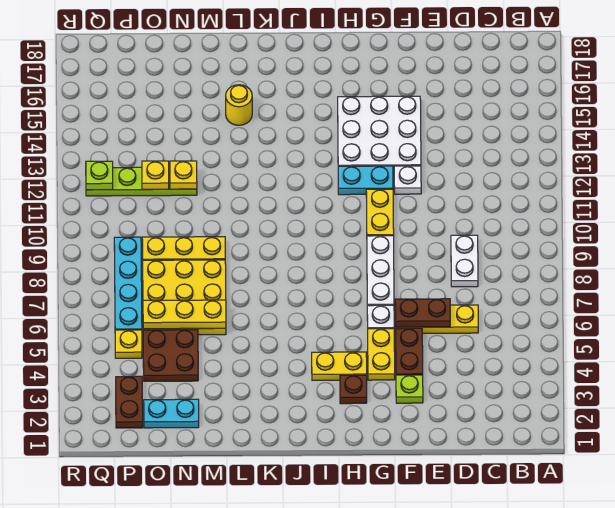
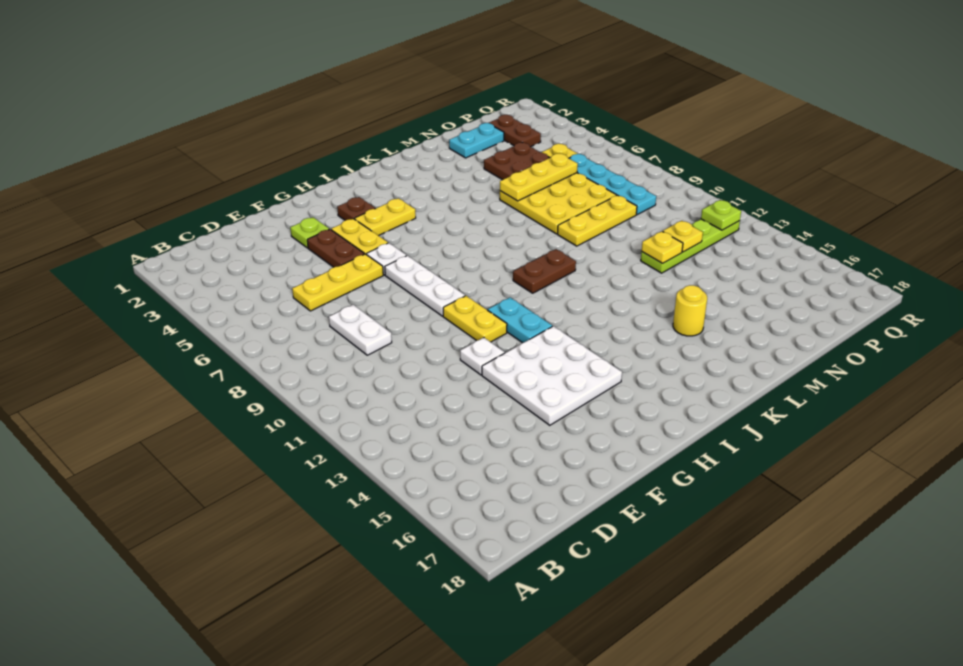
brown 1x2 plate [395,299,450,327] -> brown 1x2 plate moved to [513,249,576,293]
cyan 1x2 plate [338,166,393,195] -> cyan 1x2 plate turned to [488,298,552,343]

